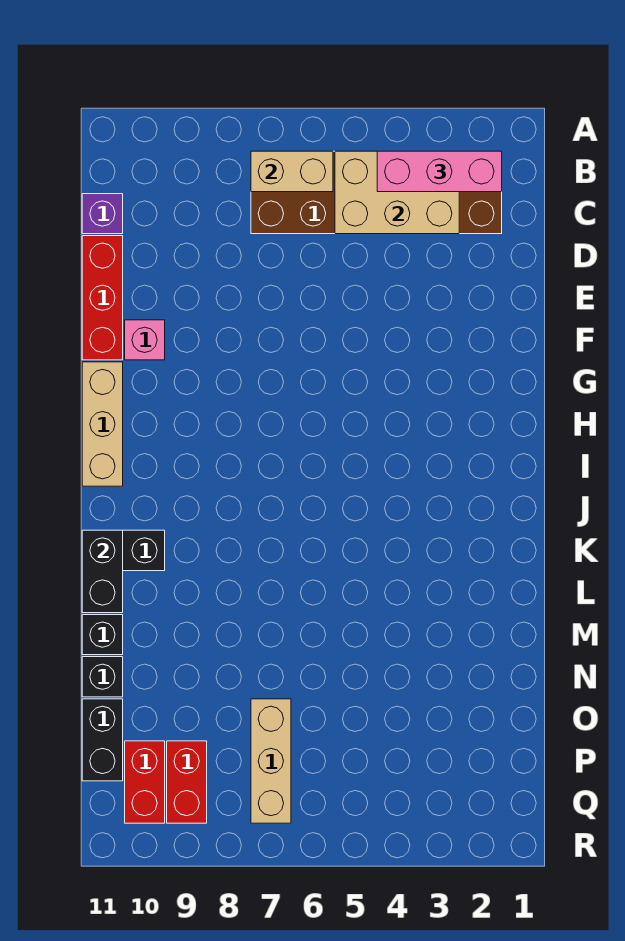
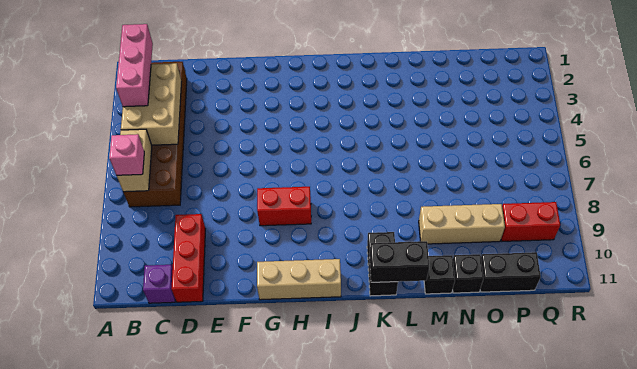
red 1x3 brick [82,236,123,360] -> red 1x3 brick turned to [171,214,205,302]
pink 1x1 brick [125,320,165,360] -> pink 1x1 brick moved to [109,134,144,175]
tan 1x3 brick [251,699,291,823] -> tan 1x3 brick moved to [419,204,505,244]
red 1x2 brick [125,741,165,823] -> red 1x2 brick moved to [257,187,311,226]

